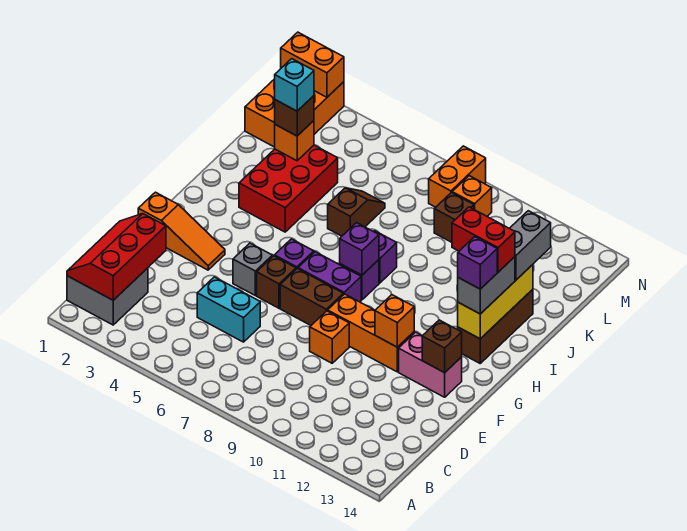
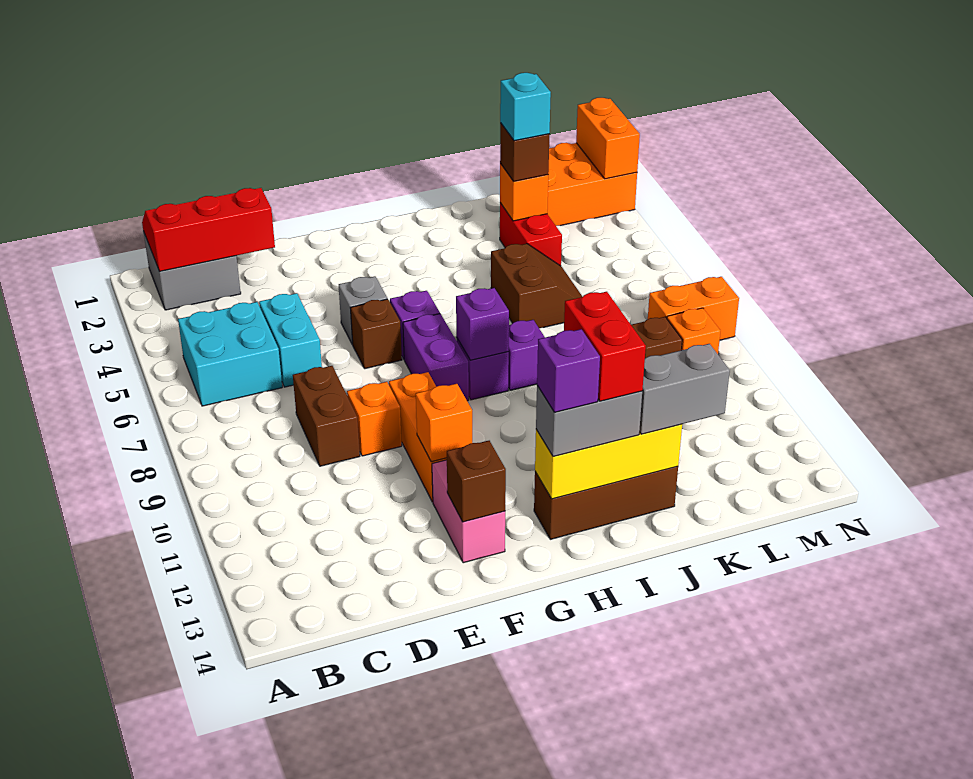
none -> cyan 2x2 brick [178,302,282,406]
orange 1x3 slope [138,192,225,270] -> none
brown 1x2 brick [280,269,343,325] -> brown 1x2 brick moved to [293,366,360,466]
red 2x3 brick [239,145,338,232] -> red 1x2 brick [500,203,562,266]
brown 1x2 slope [328,188,385,236] -> brown 2x2 slope [491,244,582,328]

